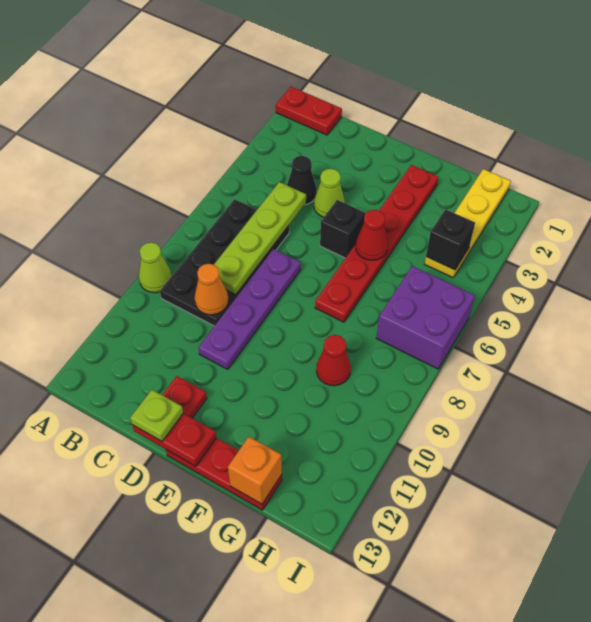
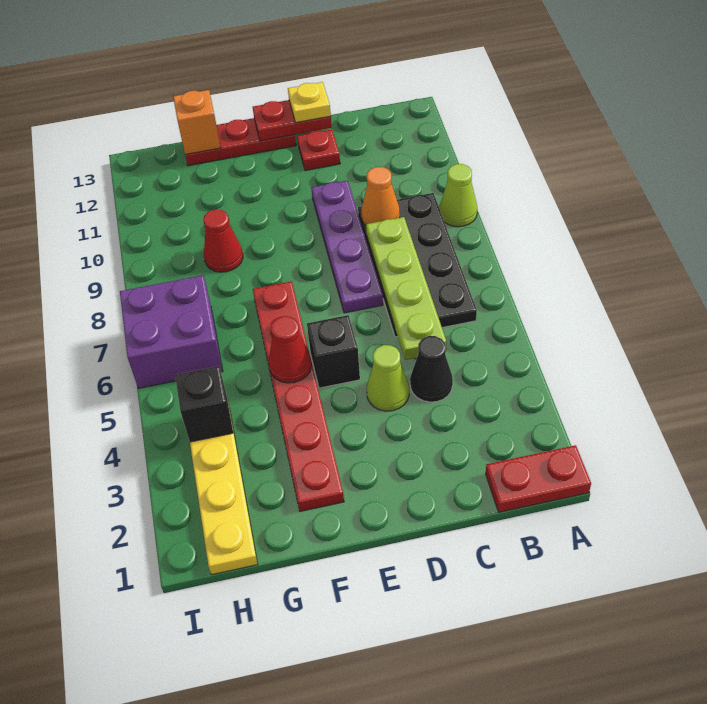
lime 1x1 plate [130,390,183,441] -> yellow 1x1 plate [288,82,331,122]

